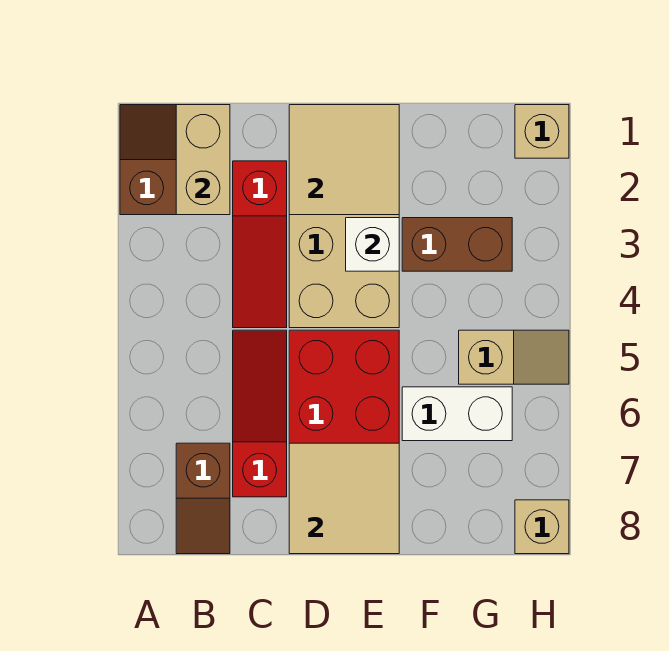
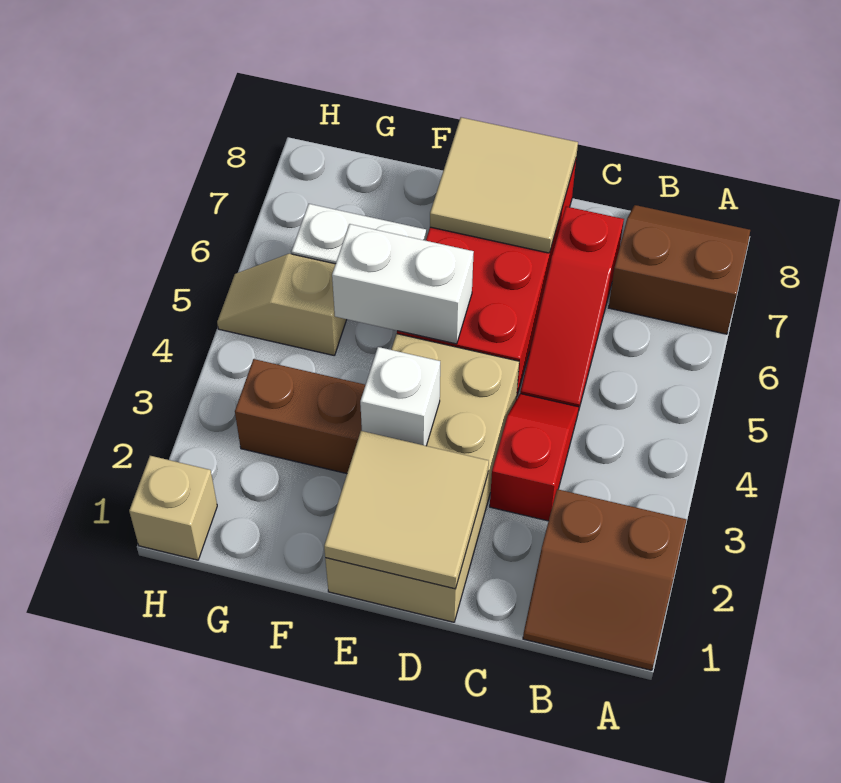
tan 1x2 brick [176,105,230,215] -> none
brown 1x2 slope [176,443,230,554] -> brown 2x2 slope [609,205,750,334]
red 1x3 slope [233,161,287,328] -> red 1x2 slope [490,394,579,521]
none -> white 1x2 brick [332,224,474,344]
tan 1x1 brick [515,500,569,554] -> none

